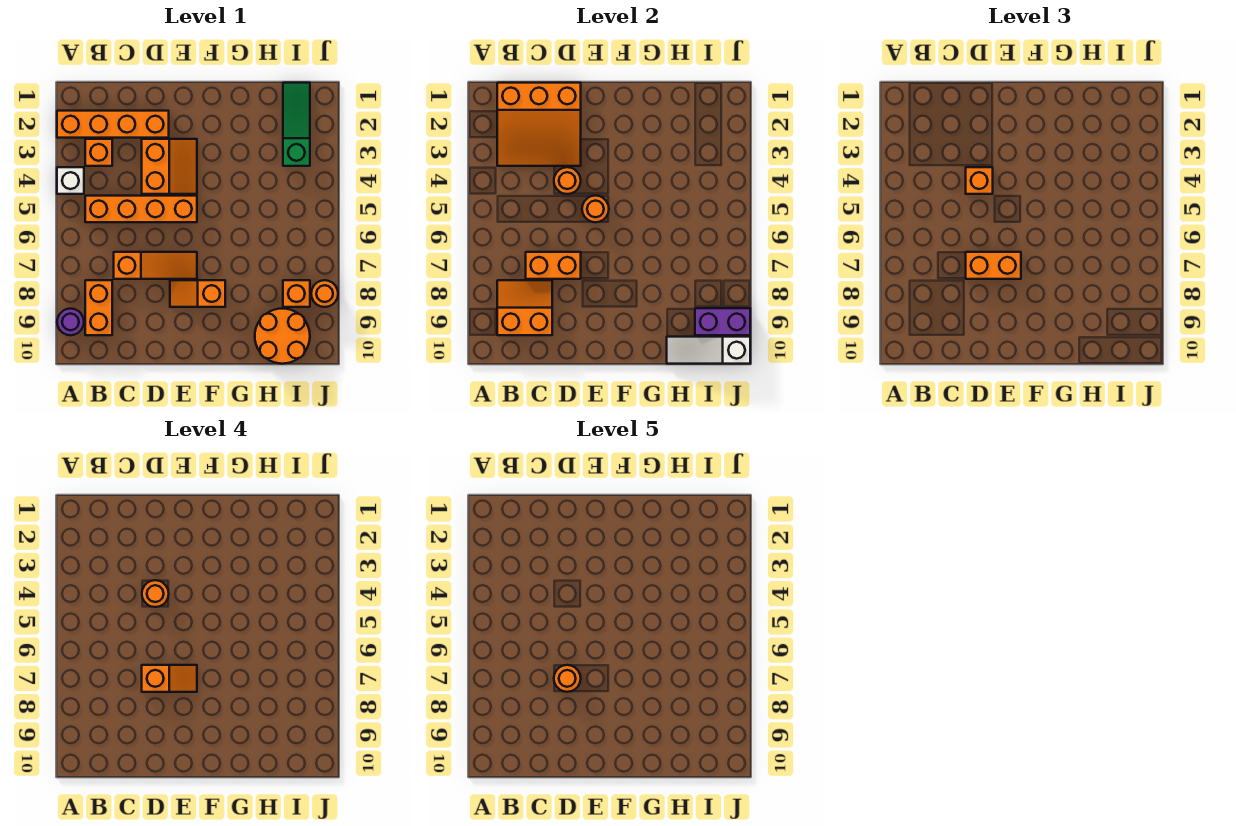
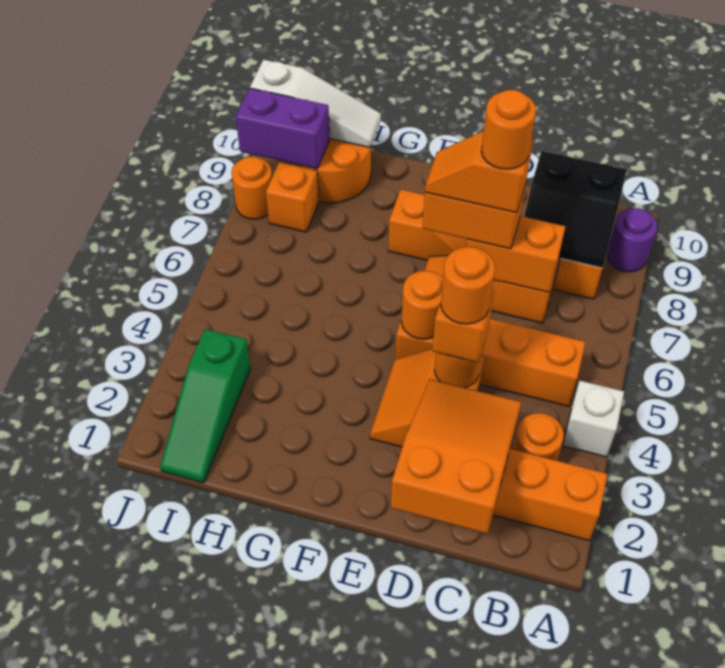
orange 3x3 slope [497,83,581,166] -> orange 2x3 slope [391,379,521,534]
orange 1x1 brick [85,139,112,166] -> orange 1x1 round brick [513,413,564,461]
orange 2x2 slope [497,280,552,335] -> black 2x2 slope [524,151,627,268]

